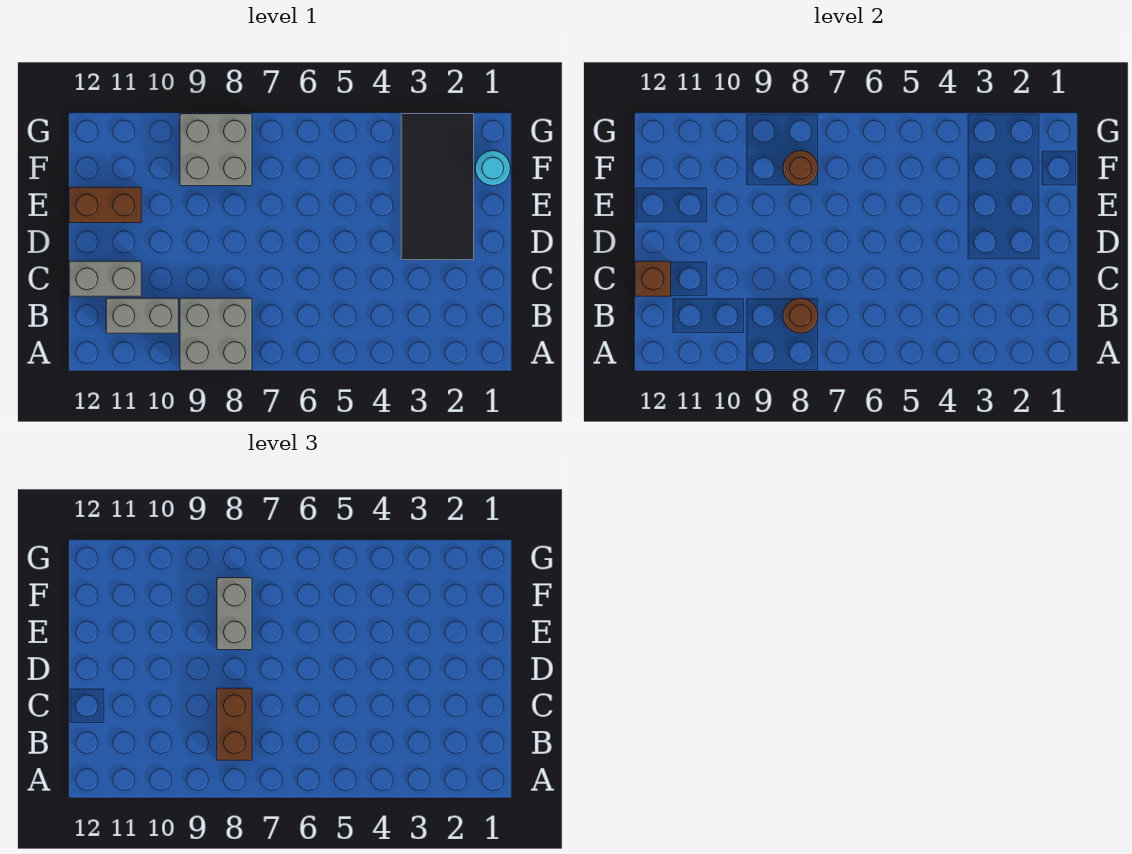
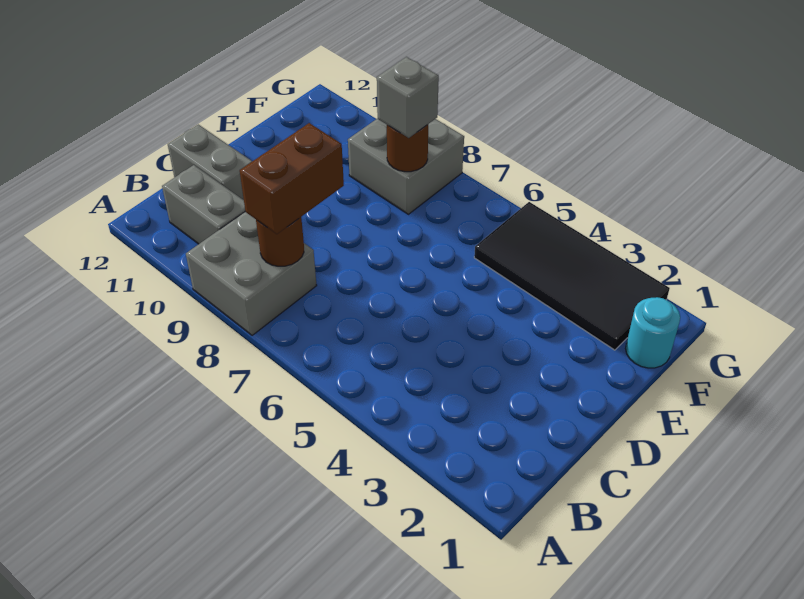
brown 1x1 brick [635,261,671,296] -> none
black 2x4 tile [401,114,474,260] -> black 2x4 tile turned to [474,202,670,350]
grey 1x2 brick [217,578,252,650] -> grey 1x1 brick [377,57,439,138]
brown 1x2 brick [69,187,141,223] -> none

